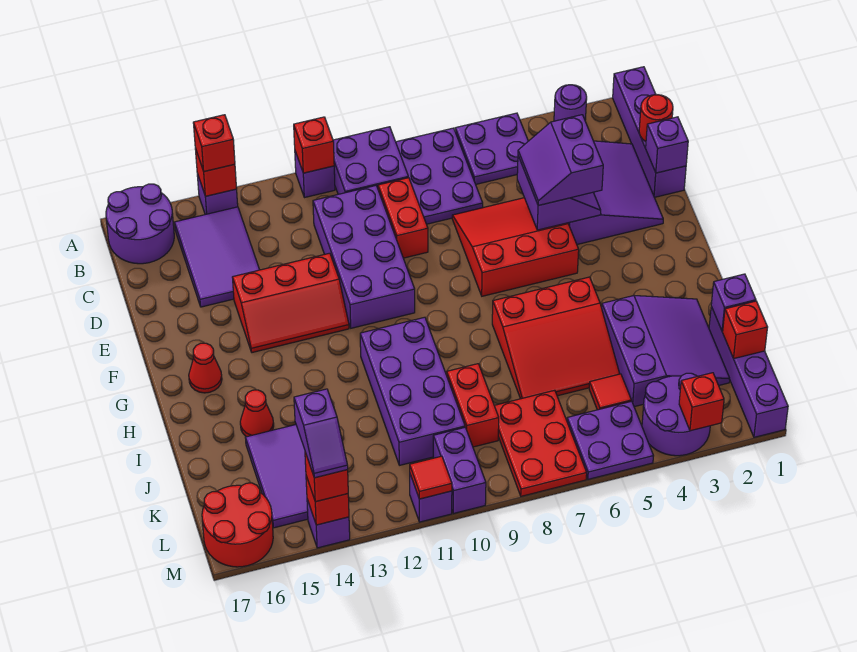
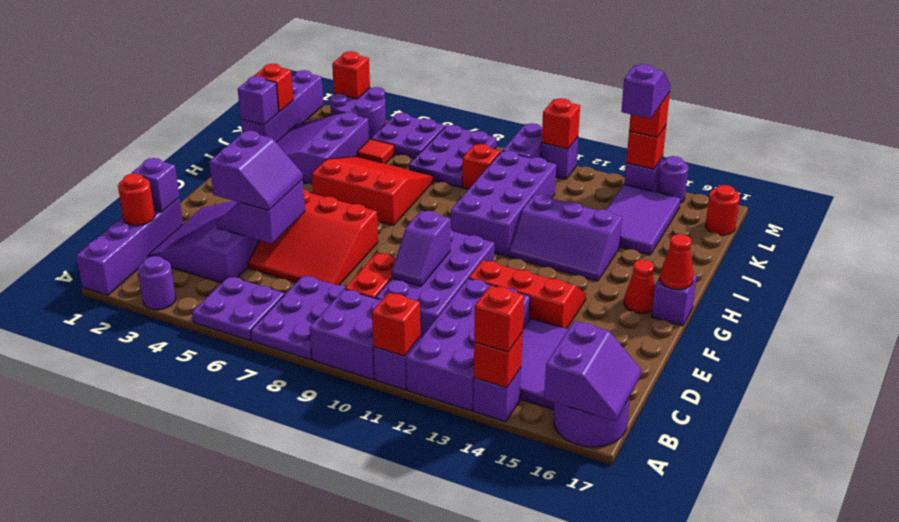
none -> purple 2x4 brick [406,279,530,411]
none -> purple 2x2 slope [544,321,641,421]
none -> purple 1x2 slope [391,211,450,286]
none -> purple 1x1 brick [652,275,697,326]
none -> purple 2x3 slope [509,194,622,281]
red 1x1 cone [240,390,274,437] -> red 1x1 cone moved to [659,234,693,289]
red 1x2 brick [447,364,499,447] -> red 1x1 brick [462,144,500,189]
red 2x3 plate [494,390,587,496] -> purple 2x3 plate [409,125,497,188]
red 2x2 round brick [202,483,273,567] -> red 1x1 round brick [705,185,740,235]
red 1x1 tile [410,456,452,499] -> red 1x1 brick [542,98,580,149]
none -> purple 1x1 round brick [656,156,688,203]

